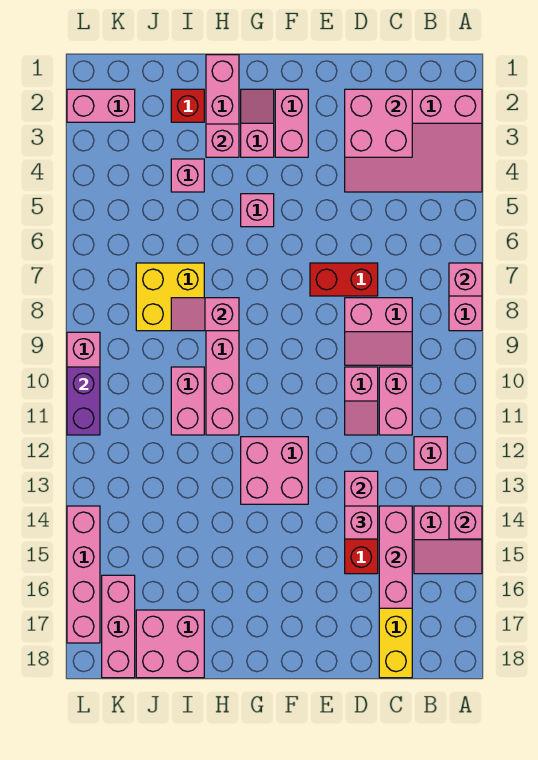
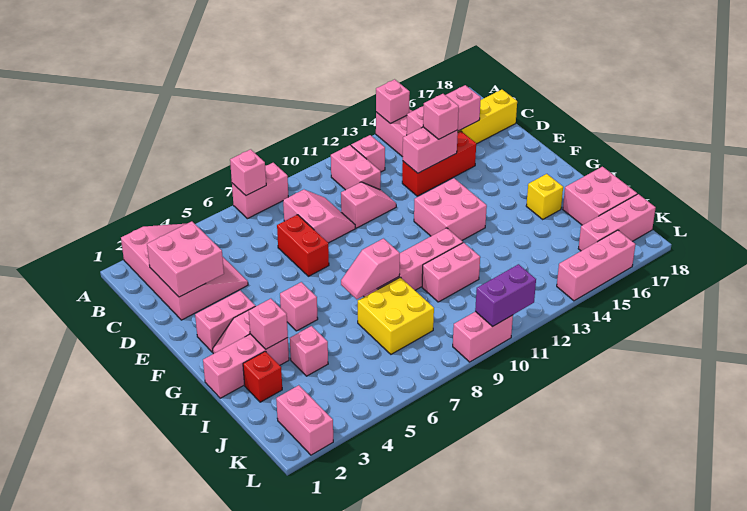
pink 1x2 brick [379,367,412,435] -> pink 1x2 brick turned to [331,145,381,190]
pink 1x2 slope [171,298,239,331] -> pink 1x2 slope turned to [341,238,400,299]
none -> yellow 1x1 brick [526,174,563,219]
pink 1x4 brick [67,506,100,643] -> pink 1x3 brick [557,230,635,301]

